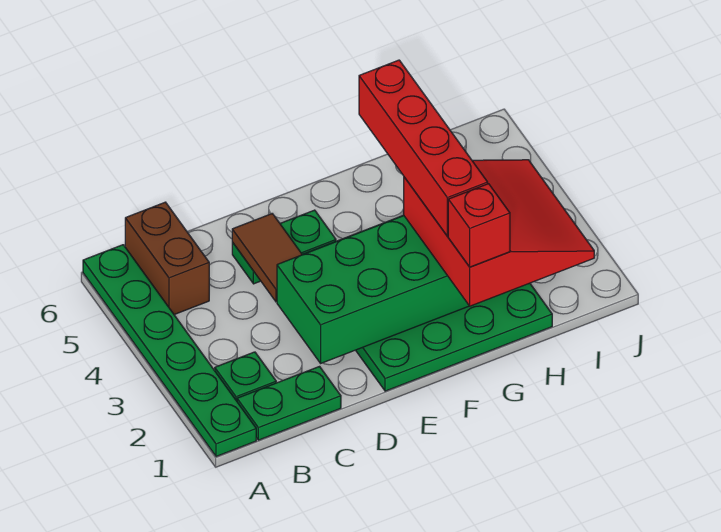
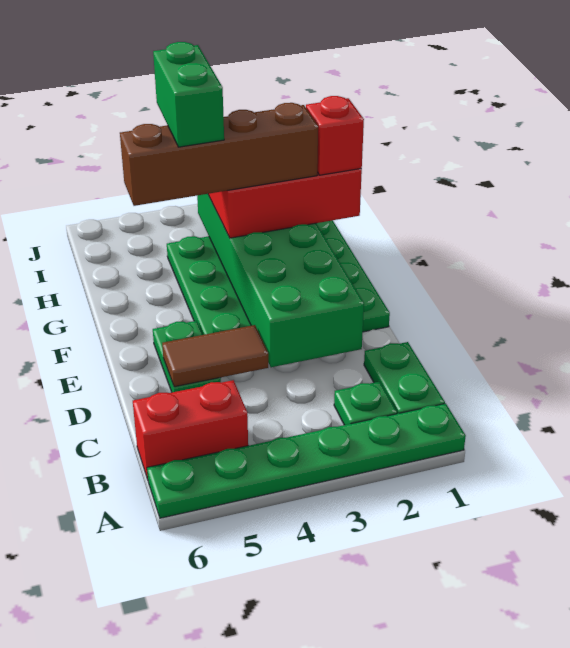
brown 1x2 brick [125,202,209,315] -> red 1x2 brick [133,380,248,479]
red 1x4 brick [359,60,488,236] -> brown 1x4 brick [120,103,318,206]
none -> green 1x2 brick [153,42,224,147]

